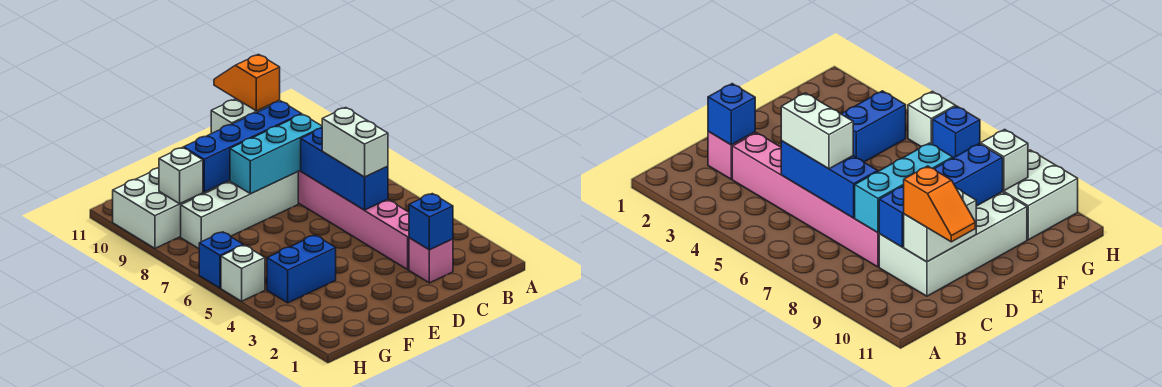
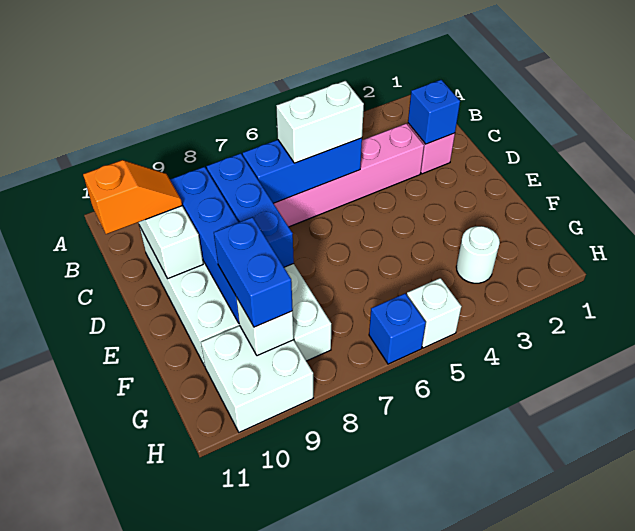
cyan 1x3 brick [230,114,322,194] -> blue 1x3 brick [207,153,294,267]
orange 1x2 slope [214,54,280,111] -> orange 1x2 slope turned to [83,160,182,234]
blue 1x2 brick [267,235,336,303] -> blue 1x2 brick moved to [214,217,293,327]
none -> white 1x1 round brick [456,226,500,283]

